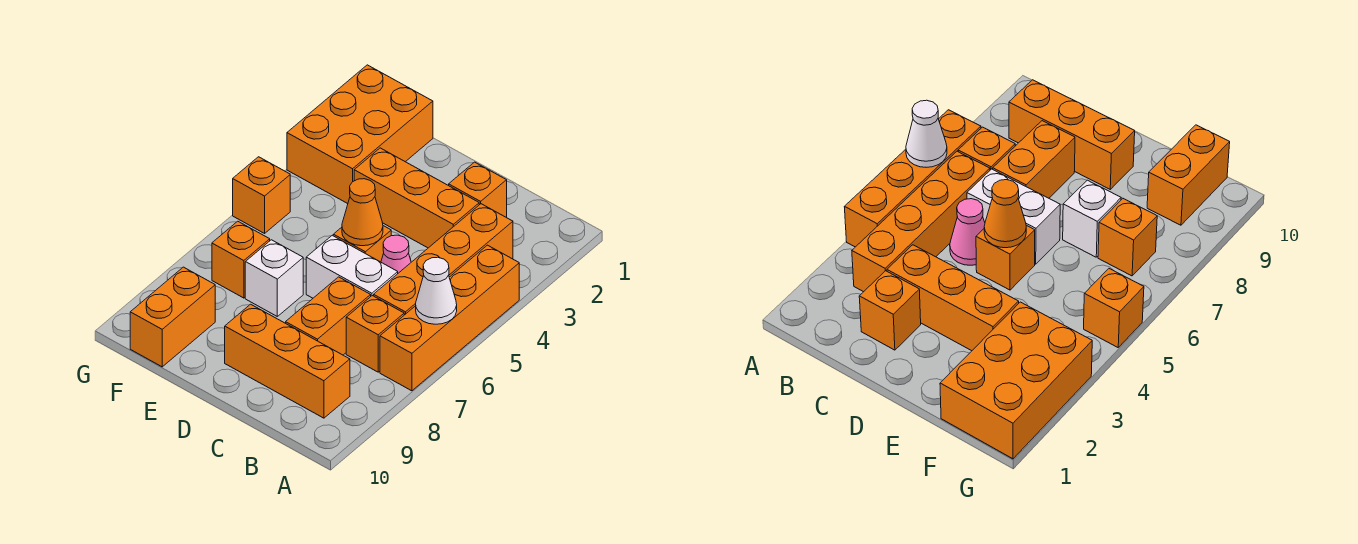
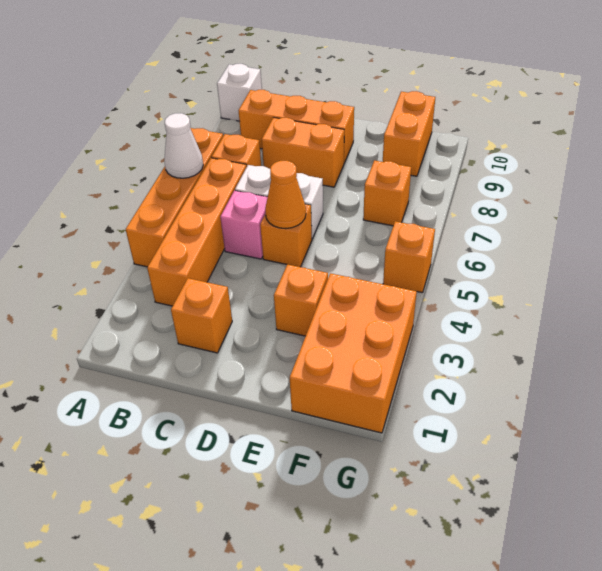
orange 1x3 brick [354,148,479,248] -> orange 1x1 brick [274,264,328,336]
pink 1x1 cone [381,235,411,273] -> pink 1x1 brick [220,191,268,259]
orange 1x2 brick [286,277,371,355] -> orange 1x2 brick turned to [262,117,344,187]
white 1x1 brick [245,240,303,316] -> white 1x1 brick moved to [217,64,262,121]

